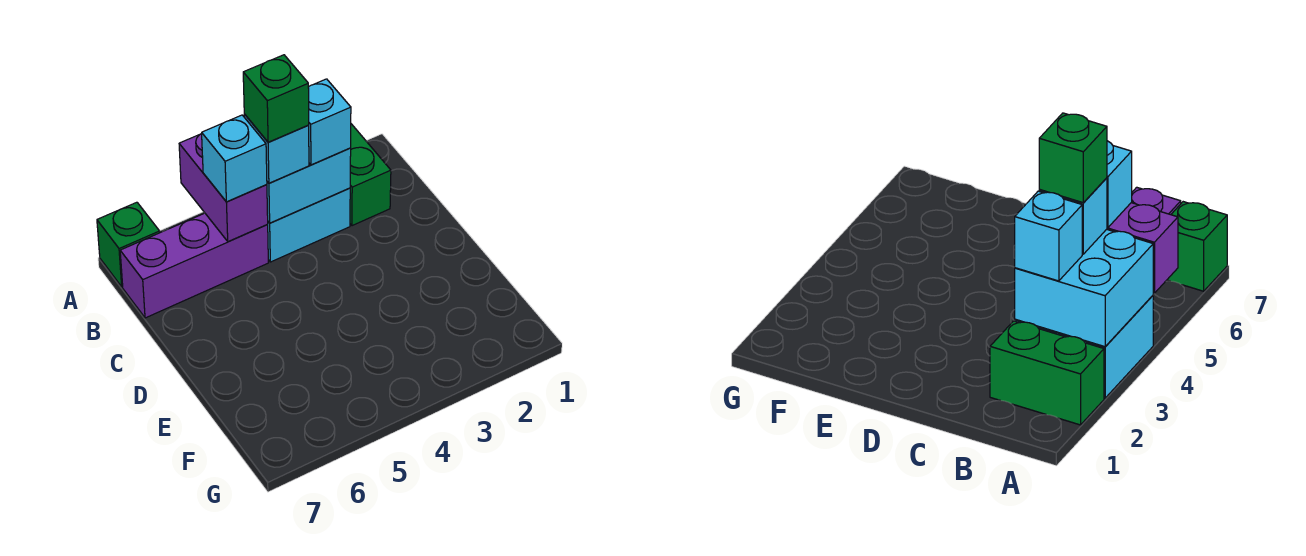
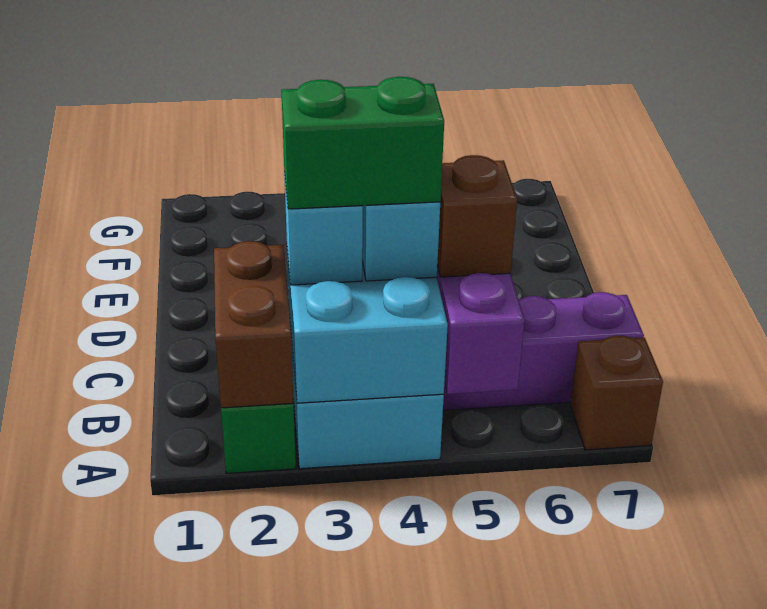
none -> brown 1x2 brick [214,241,294,408]
green 1x1 brick [97,202,160,287] -> brown 1x1 brick [570,335,663,450]
green 1x1 brick [243,55,309,142] -> green 1x2 brick [281,77,444,209]
cyan 1x1 brick [202,115,267,202] -> brown 1x1 brick [437,155,517,277]

